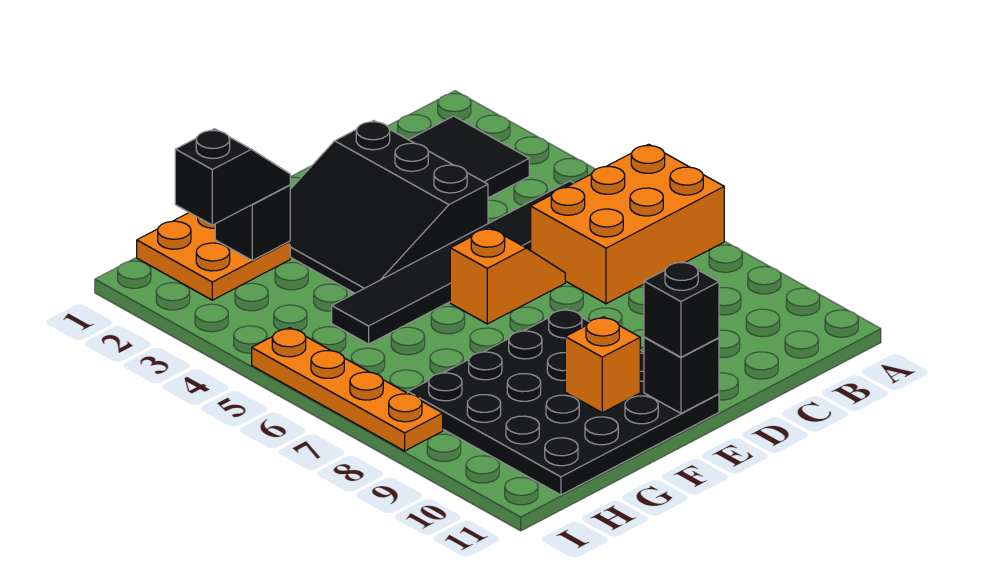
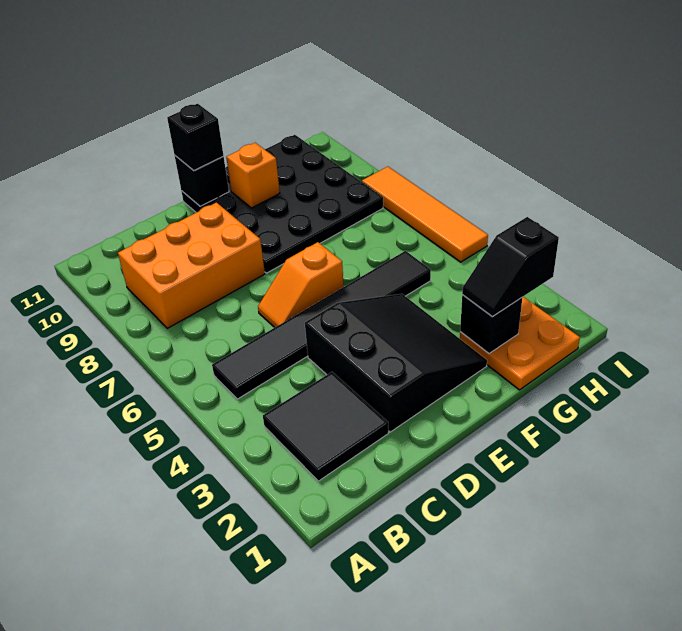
orange 2x3 brick [531,144,724,304] -> orange 2x3 brick moved to [118,203,265,328]
orange 1x4 plate [252,328,443,451] -> orange 1x4 tile [362,167,488,262]

